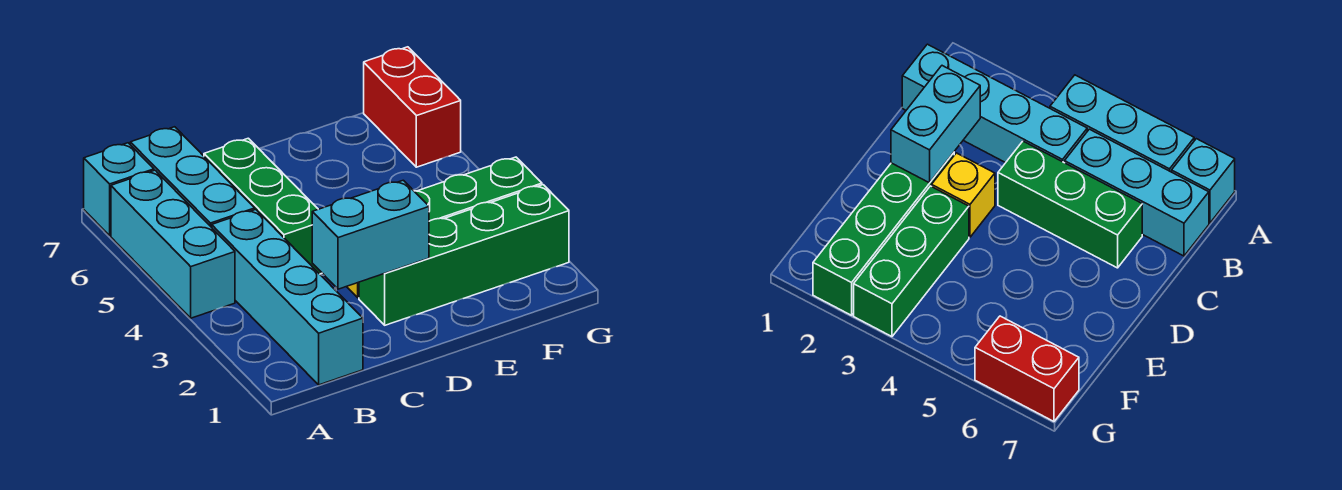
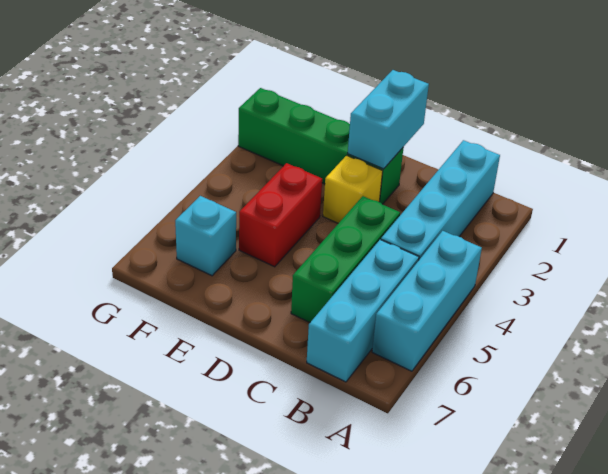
cyan 1x1 brick [84,143,154,235] -> cyan 1x1 brick moved to [175,196,236,276]
cyan 1x2 brick [312,180,429,289] -> cyan 1x2 brick turned to [348,70,429,169]
green 1x3 brick [414,157,542,221] -> none
red 1x2 brick [364,47,461,167] -> red 1x2 brick moved to [239,163,322,267]

